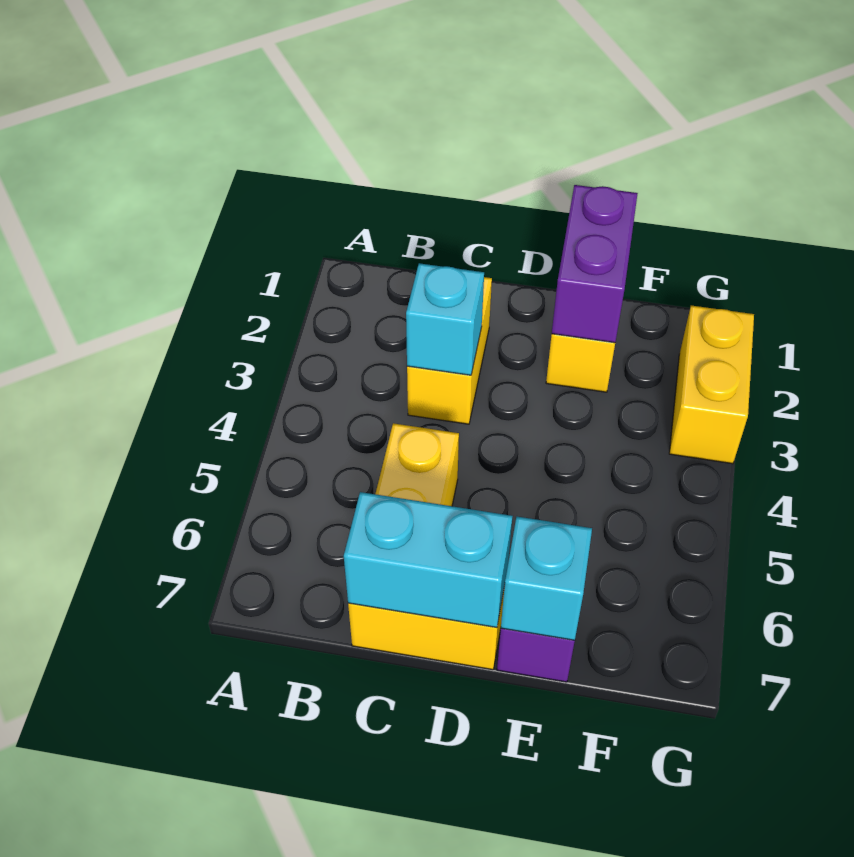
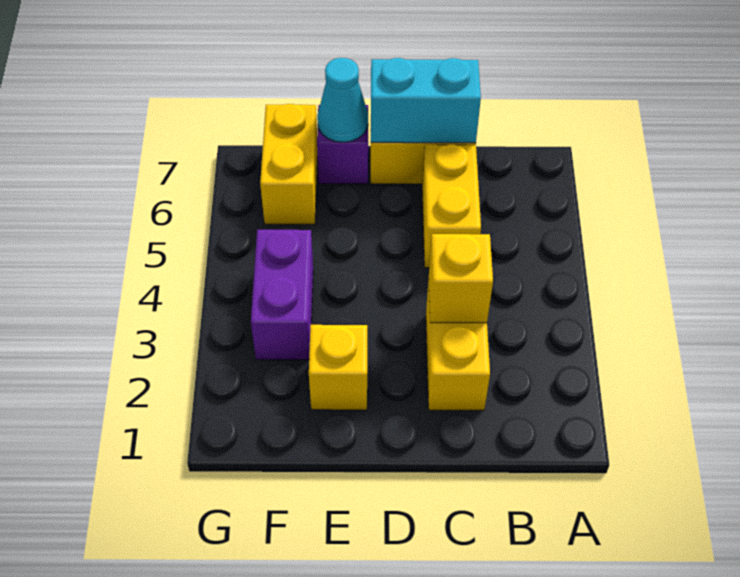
cyan 1x1 brick [406,263,484,375] -> yellow 1x1 brick [429,234,493,323]
purple 1x2 brick [552,185,638,343] -> purple 1x2 brick moved to [251,230,313,360]
cyan 1x1 brick [501,517,592,640] -> cyan 1x1 cone [317,58,368,142]
yellow 1x2 brick [669,306,754,464] -> yellow 1x2 brick moved to [260,104,317,224]

